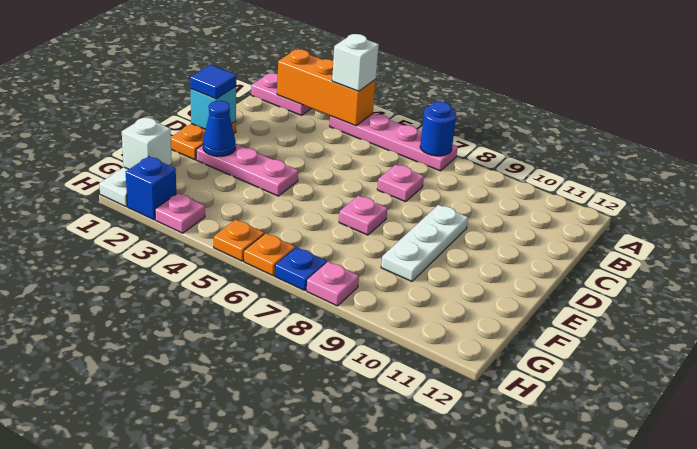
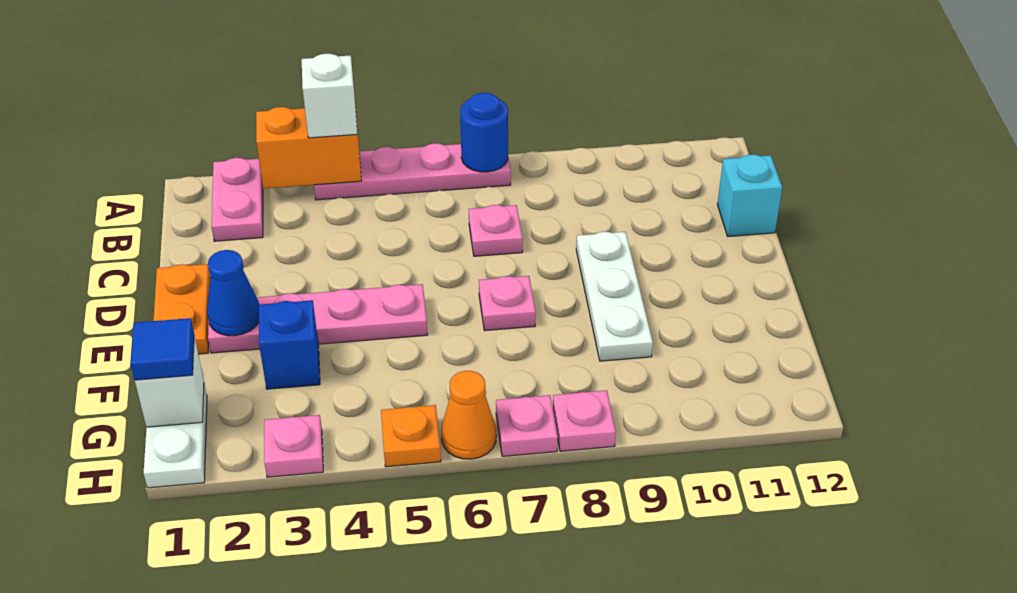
pink 1x2 plate [251,73,311,115] -> pink 1x2 plate turned to [211,158,263,241]
orange 1x3 brick [277,49,376,126] -> orange 1x2 brick [256,107,361,189]
cyan 1x1 brick [191,87,236,129] -> cyan 1x1 brick moved to [717,155,782,237]
blue 1x1 tile [190,65,236,99] -> blue 1x1 tile moved to [131,318,194,380]
pink 1x3 plate [196,144,298,196] -> pink 1x4 plate [208,284,428,353]
blue 1x1 brick [126,157,176,220] -> blue 1x1 brick moved to [259,300,320,389]
orange 1x1 plate [244,233,295,276] -> orange 1x1 cone [441,371,496,459]
blue 1x1 plate [275,247,327,291] -> pink 1x1 plate [496,395,558,456]

